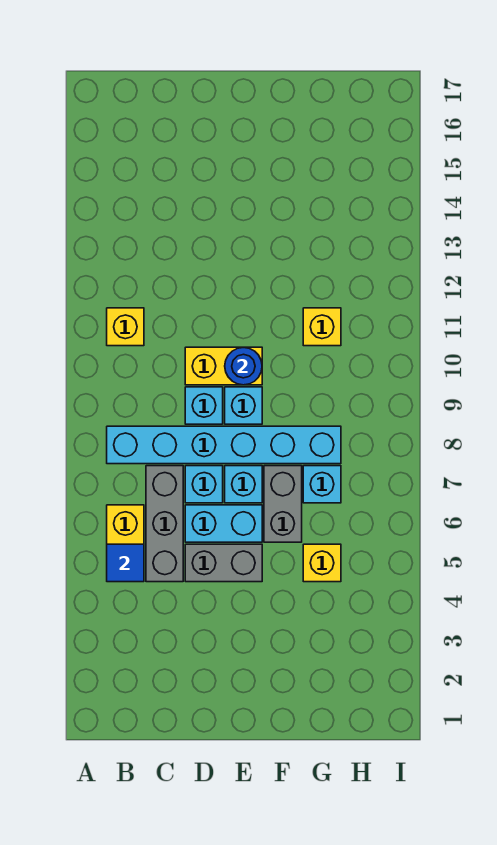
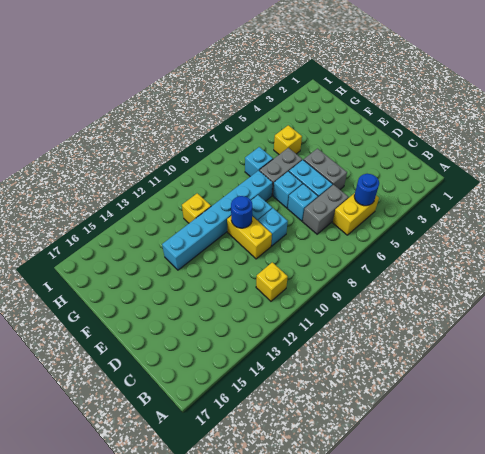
blue 1x1 tile [107,544,144,582] -> blue 1x1 round brick [354,174,379,206]
cyan 1x6 brick [107,426,341,464] -> cyan 1x6 brick turned to [162,170,273,270]
grey 1x3 brick [146,466,183,582] -> grey 1x2 brick [303,185,348,234]

